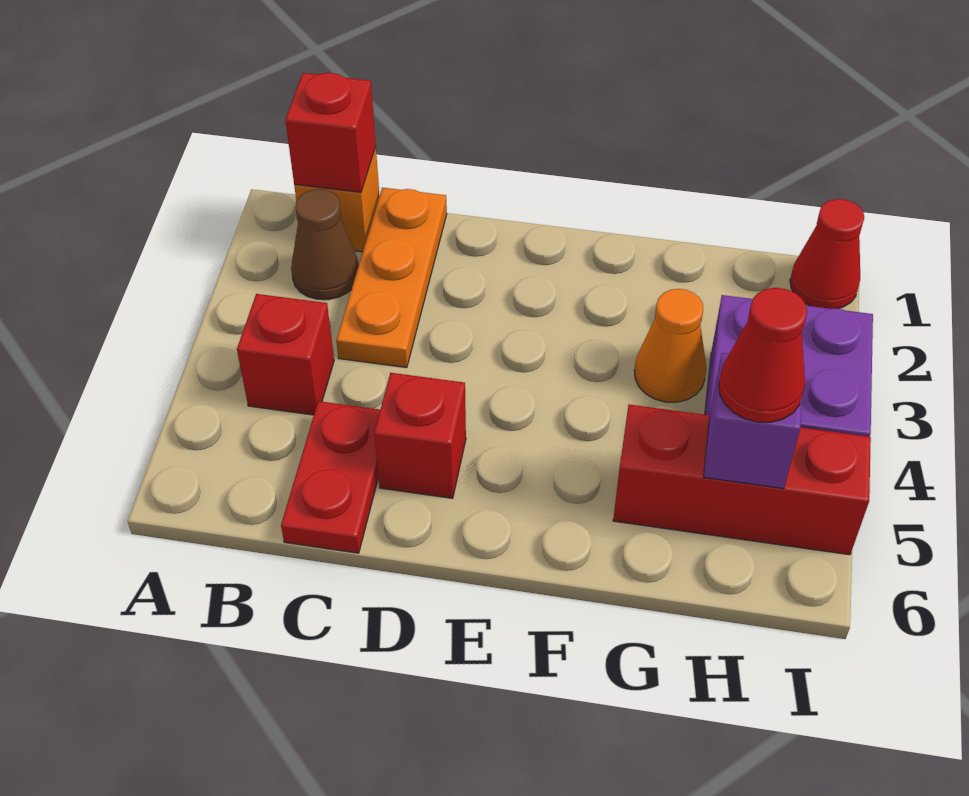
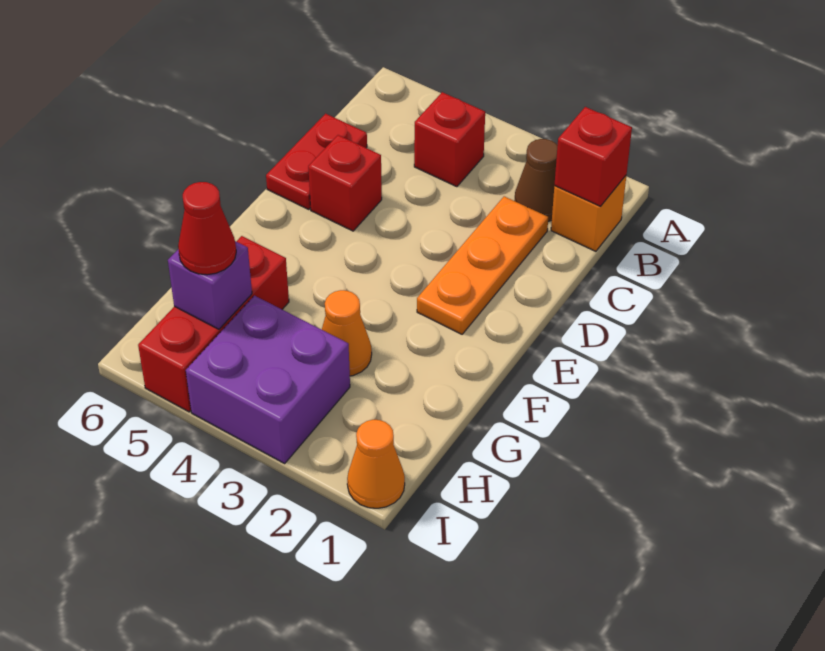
orange 1x3 plate [336,188,447,368] -> orange 1x3 plate turned to [417,196,548,334]
red 1x2 plate [281,401,380,553] -> red 1x2 plate turned to [266,114,367,209]
red 1x1 cone [790,199,864,309] -> orange 1x1 cone [347,420,405,508]

